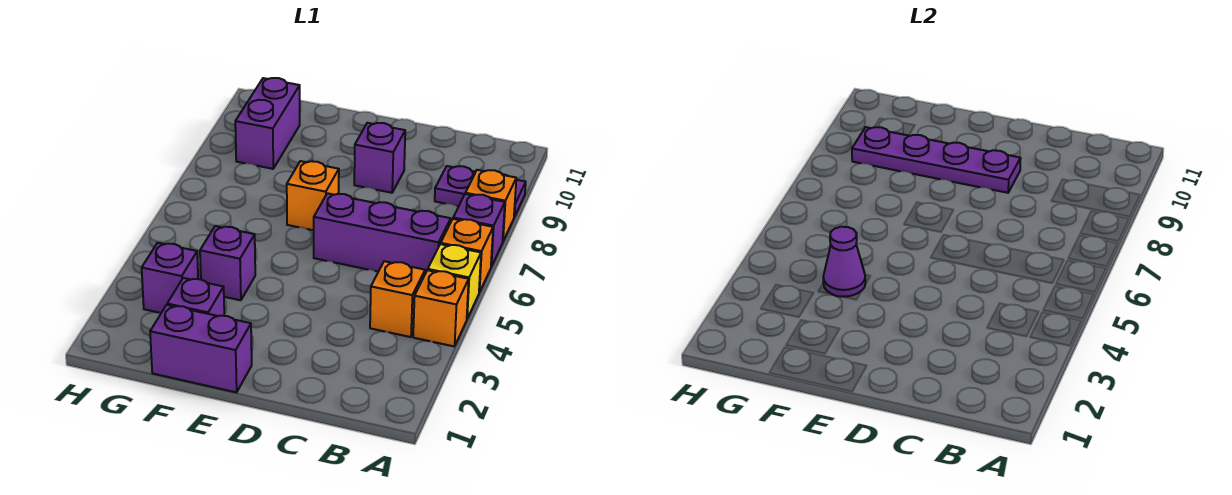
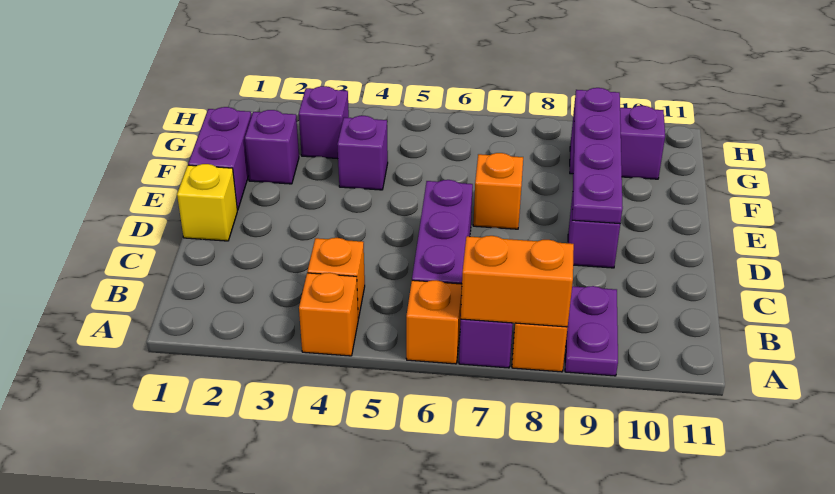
yellow 1x1 brick [428,244,481,318] -> yellow 1x1 brick moved to [177,164,237,241]
none -> orange 1x2 brick [461,236,574,327]
purple 1x1 cone [823,227,865,297] -> none

